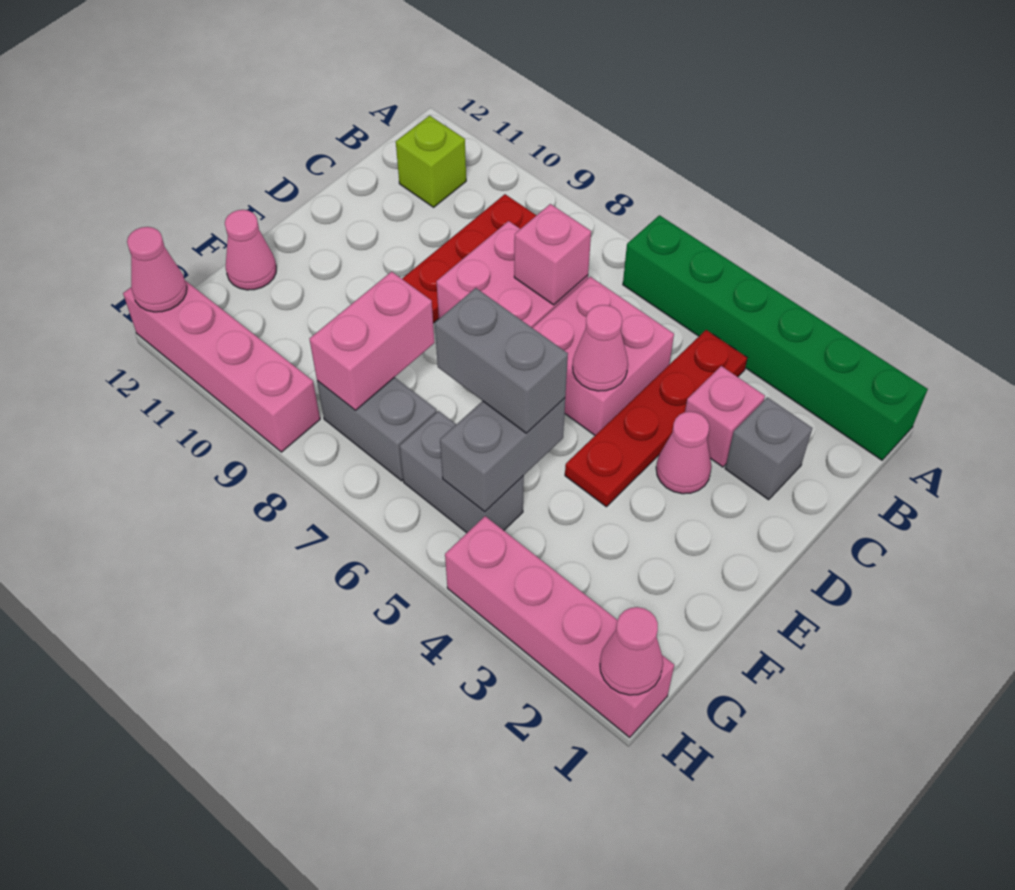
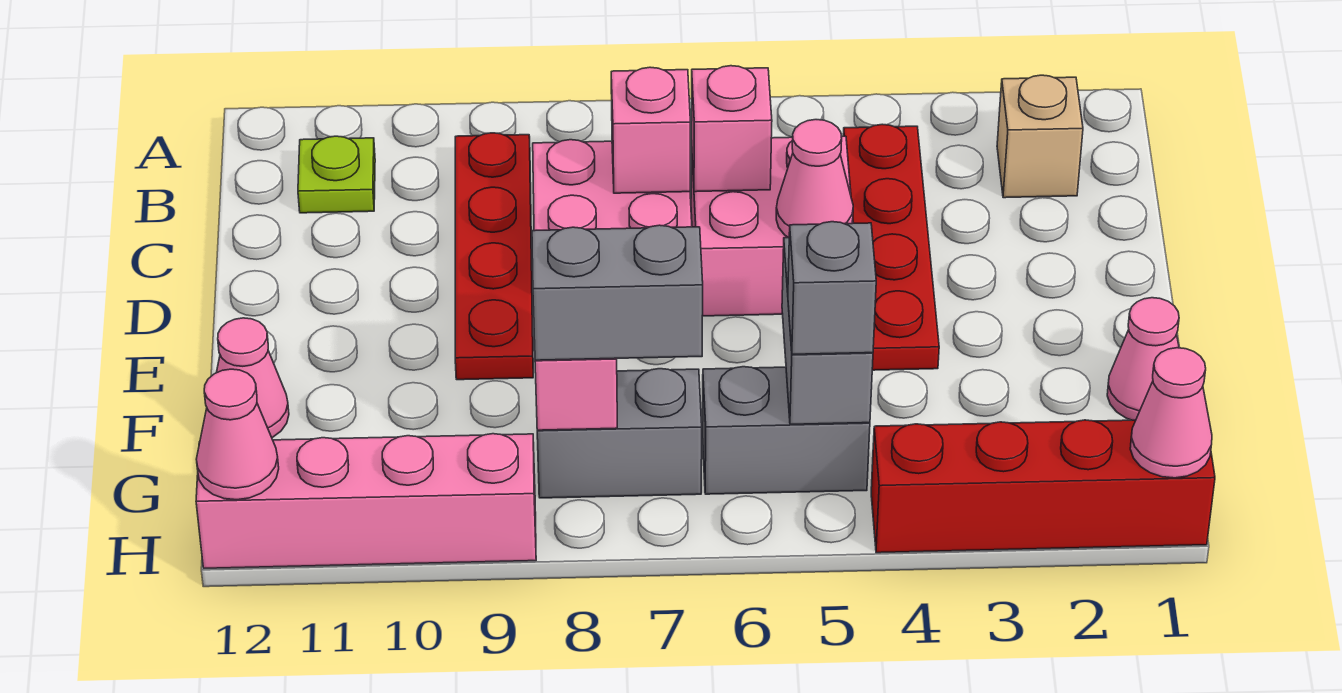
green 1x6 brick [623,215,928,460] -> none
none -> tan 1x1 brick [997,75,1083,198]
lime 1x1 brick [396,116,466,207] -> lime 1x1 plate [298,136,375,213]
grey 1x1 brick [725,397,812,500] -> grey 1x1 brick moved to [788,222,876,354]
pink 1x1 brick [685,366,765,467] -> pink 1x1 brick moved to [691,66,772,192]
pink 1x1 cone [656,412,712,494] -> pink 1x1 cone moved to [1107,298,1179,420]
grey 1x2 brick [435,288,568,433] -> grey 1x2 brick moved to [532,225,703,360]
pink 1x4 brick [445,516,674,737] -> red 1x4 brick [871,420,1215,553]

